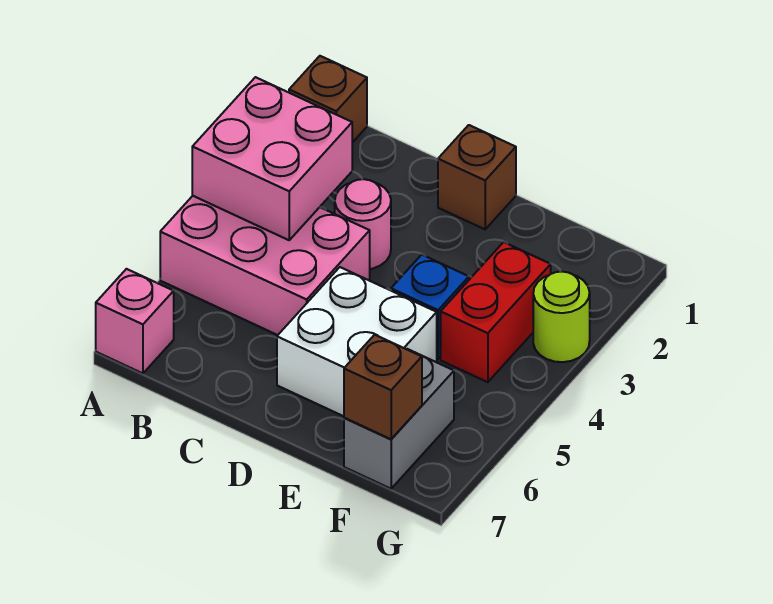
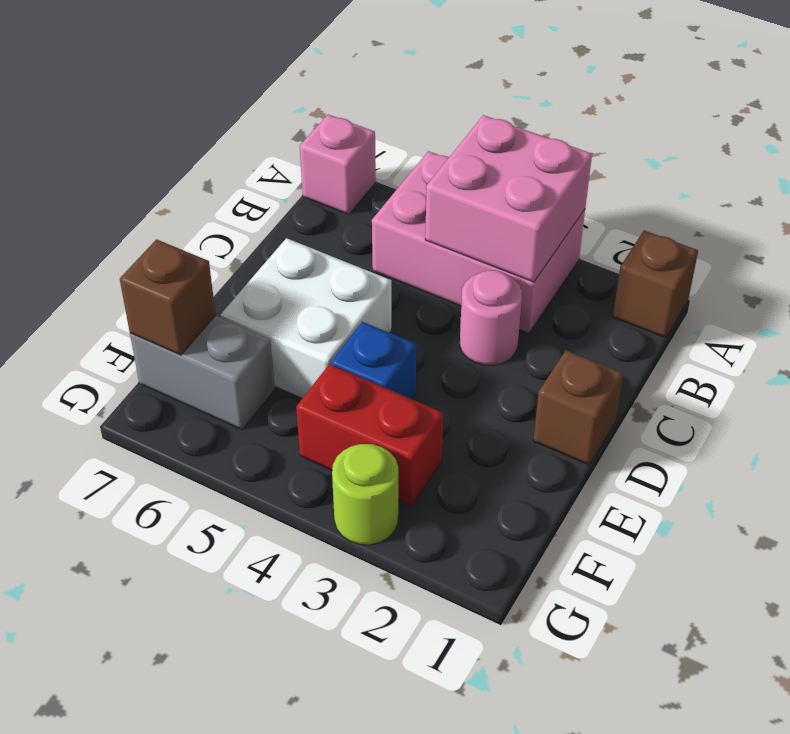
pink 2x3 brick [160,196,370,335] -> pink 2x3 brick turned to [372,151,585,333]

